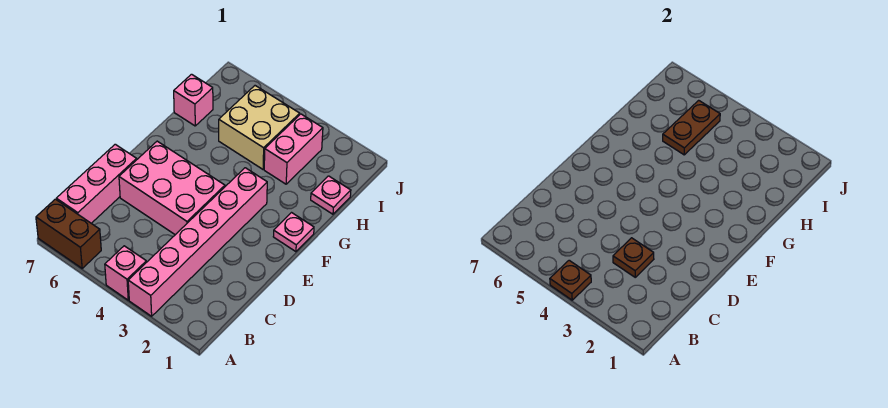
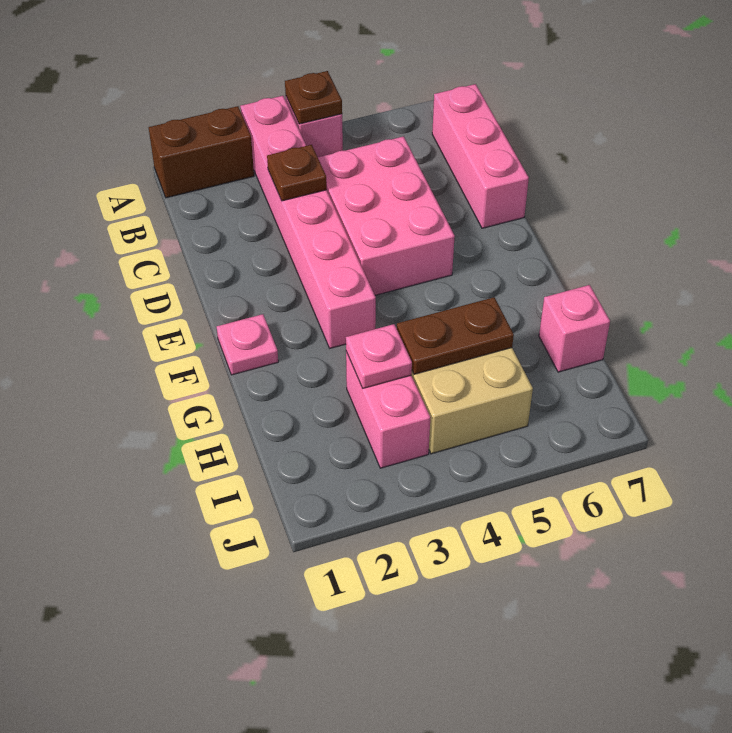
brown 1x2 brick [36,199,101,268] -> brown 1x2 brick moved to [149,106,254,198]
pink 2x3 brick [119,141,225,235] -> pink 2x3 brick turned to [318,136,455,295]
pink 1x1 plate [311,176,351,214] -> pink 1x1 plate moved to [346,324,412,388]
brown 1x2 plate [663,100,720,155] -> brown 1x2 plate turned to [397,297,514,374]

